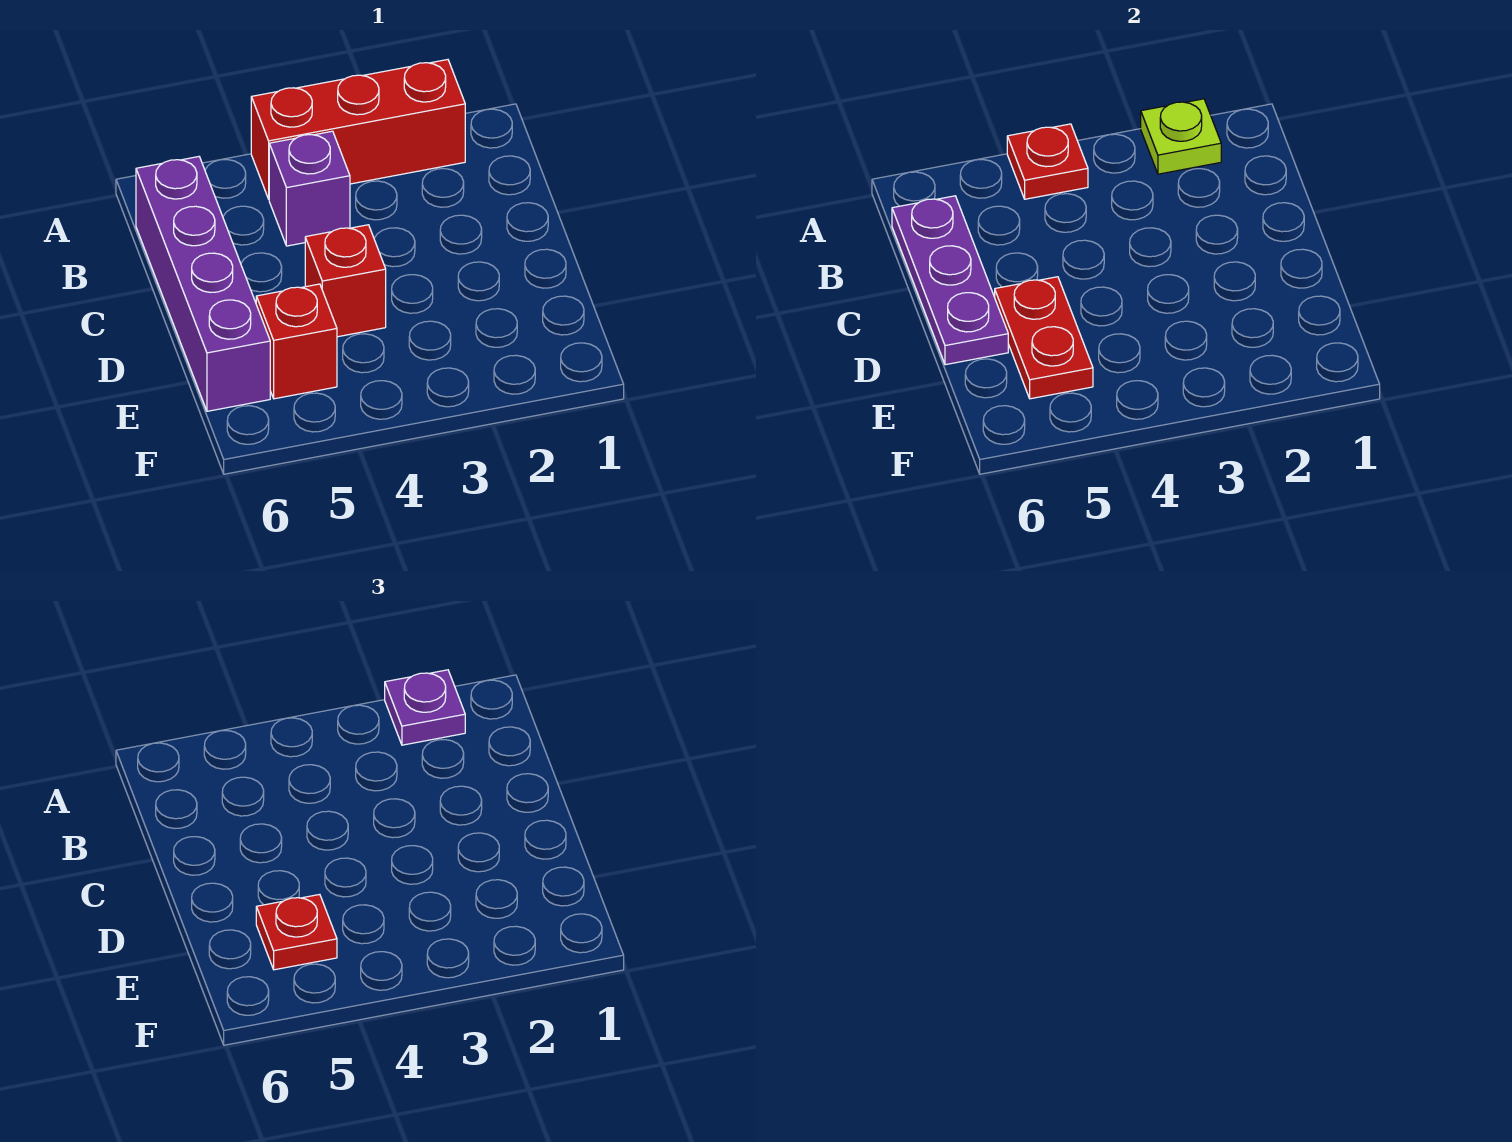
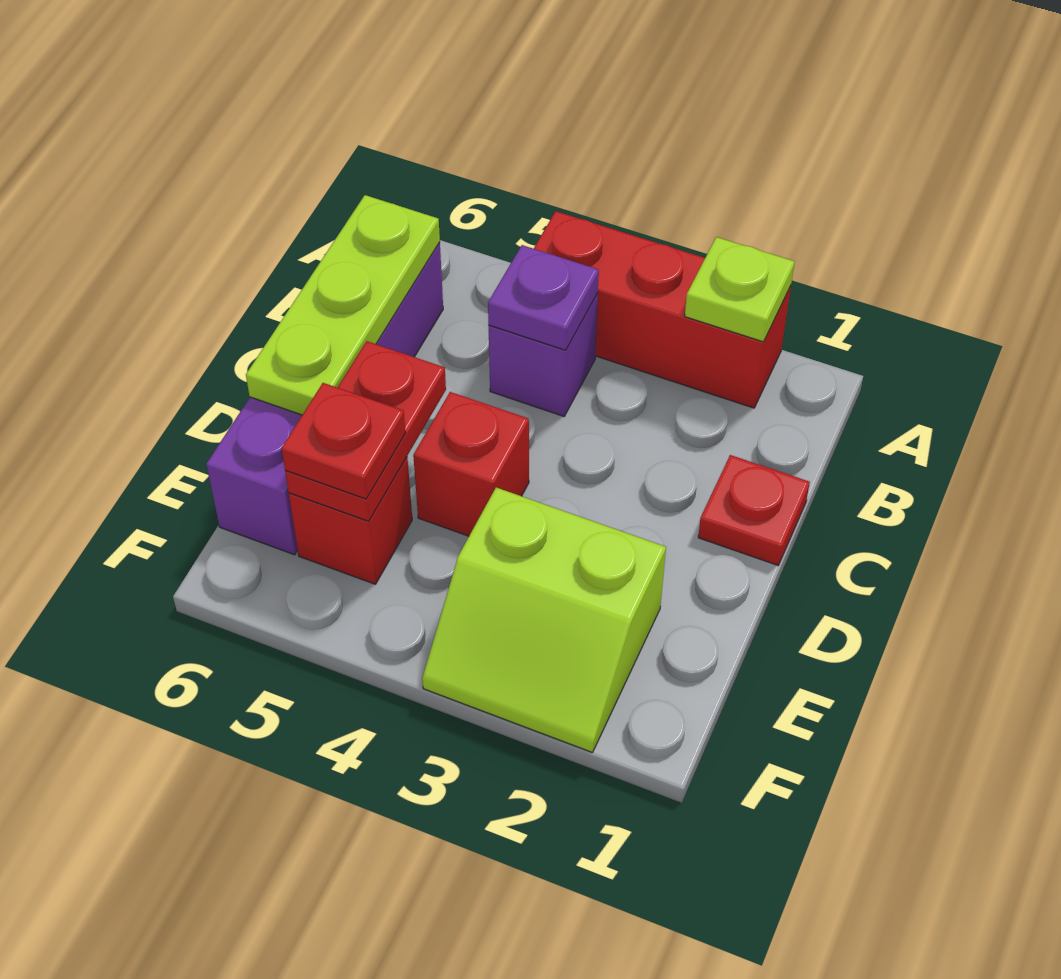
purple 1x1 plate [385,670,465,745] -> purple 1x1 plate moved to [488,245,599,350]
red 1x1 plate [1007,124,1088,199] -> red 1x1 plate moved to [698,455,810,565]
purple 1x3 plate [892,196,1008,365] -> lime 1x3 plate [246,195,440,415]
none -> lime 2x2 slope [422,488,666,753]

